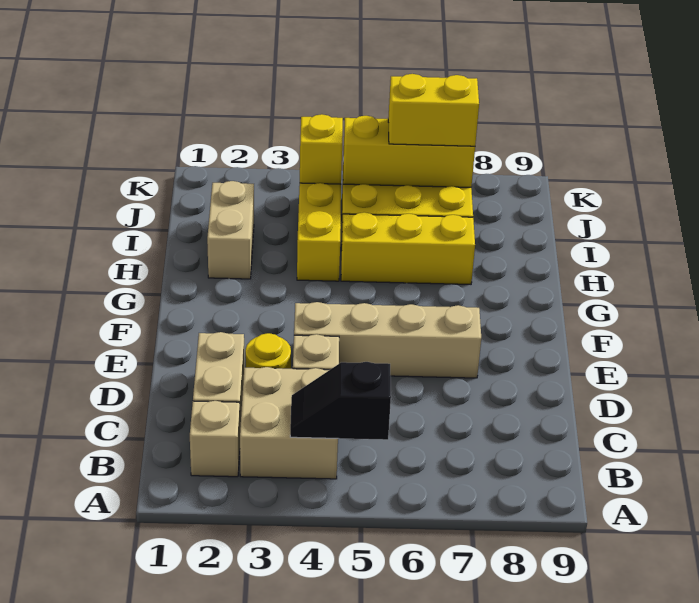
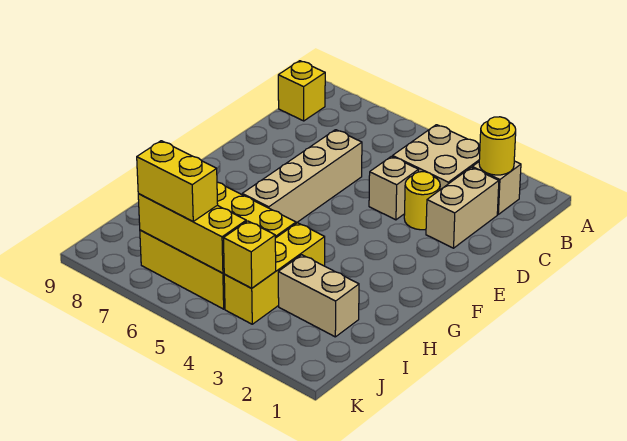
none -> yellow 1x1 round brick [479,117,516,175]
black 1x2 slope [290,362,391,440] -> none
none -> yellow 1x1 brick [278,61,325,121]
tan 1x4 brick [294,302,481,378] -> tan 1x4 brick turned to [242,130,362,223]
tan 1x2 brick [207,181,254,279] -> tan 1x2 brick turned to [278,255,359,337]

